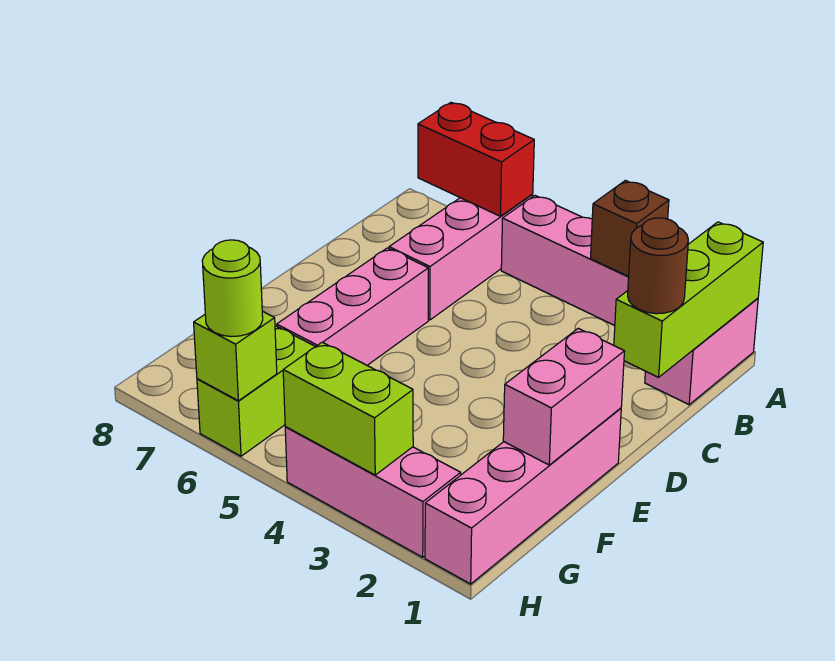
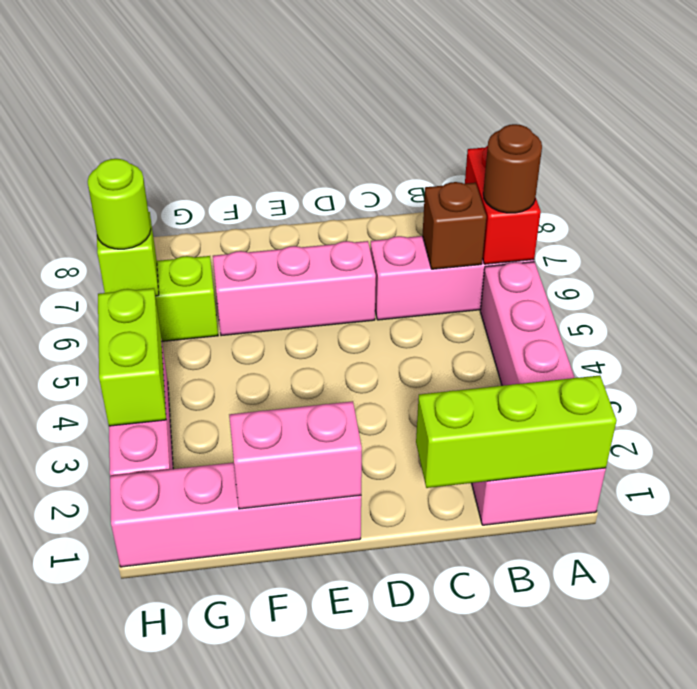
brown 1x1 brick [591,180,669,277] -> brown 1x1 brick moved to [422,182,486,269]
brown 1x1 round brick [628,218,688,314] -> brown 1x1 round brick moved to [483,124,542,213]

